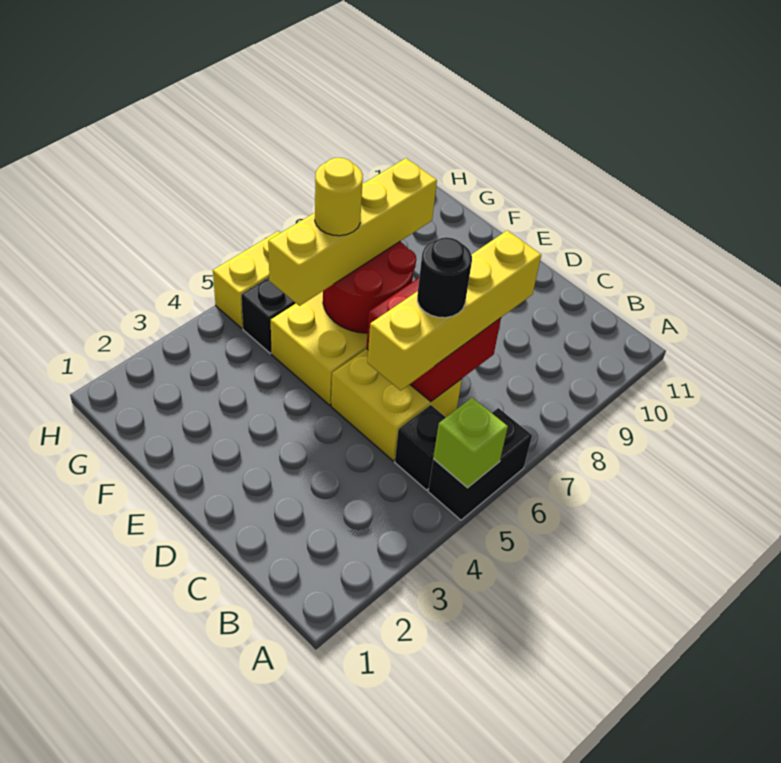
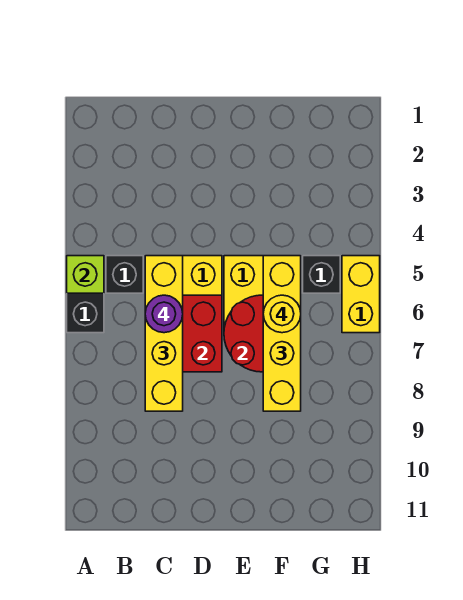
black 1x1 round brick [417,237,472,318] -> purple 1x1 round brick [145,295,183,333]

